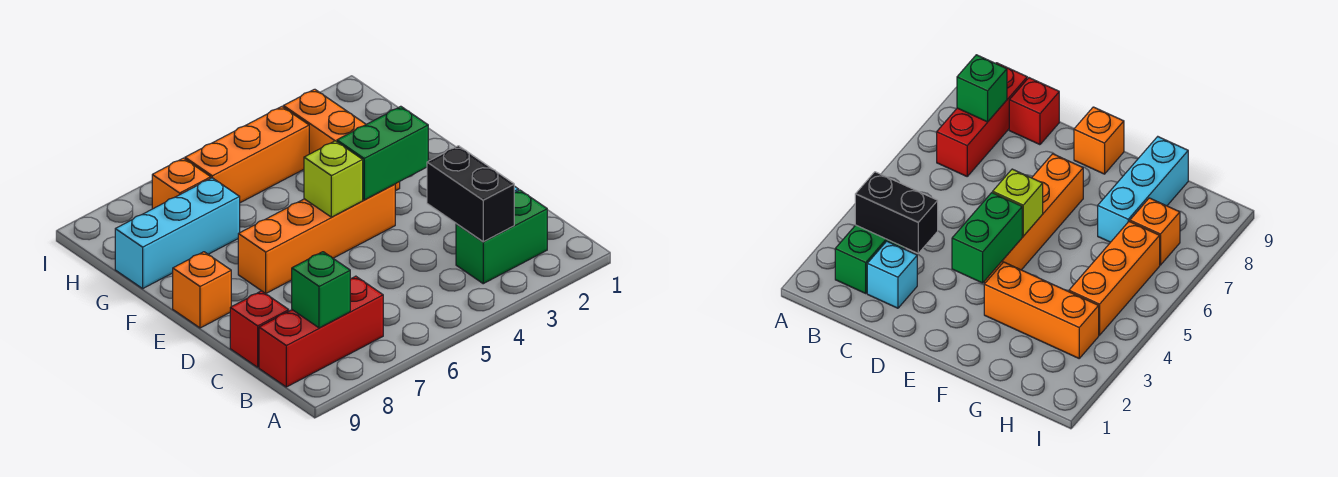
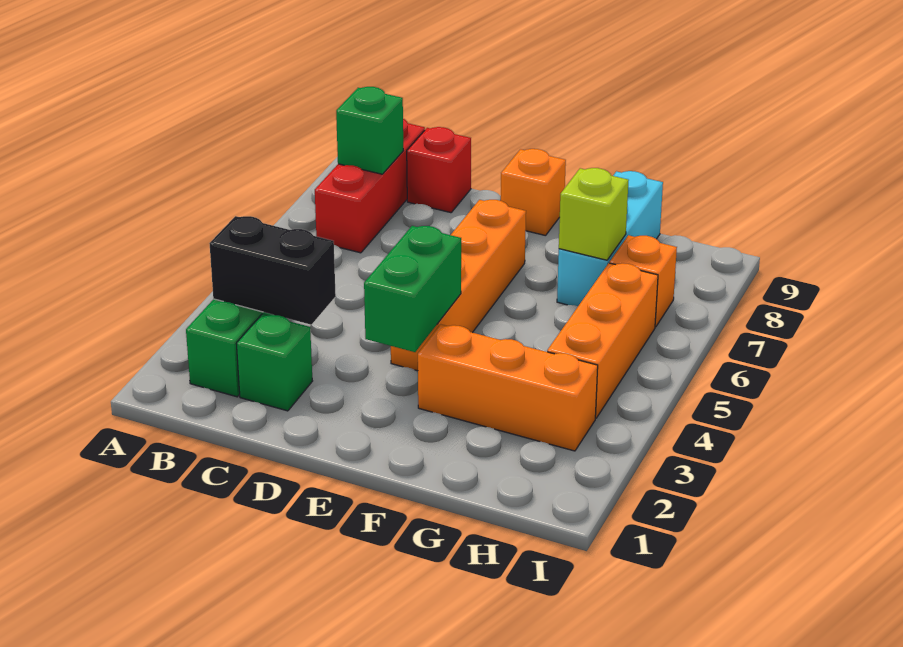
cyan 1x1 brick [867,241,917,308] -> green 1x1 brick [236,314,312,411]
lime 1x1 brick [304,141,363,217] -> lime 1x1 brick moved to [559,168,629,260]

